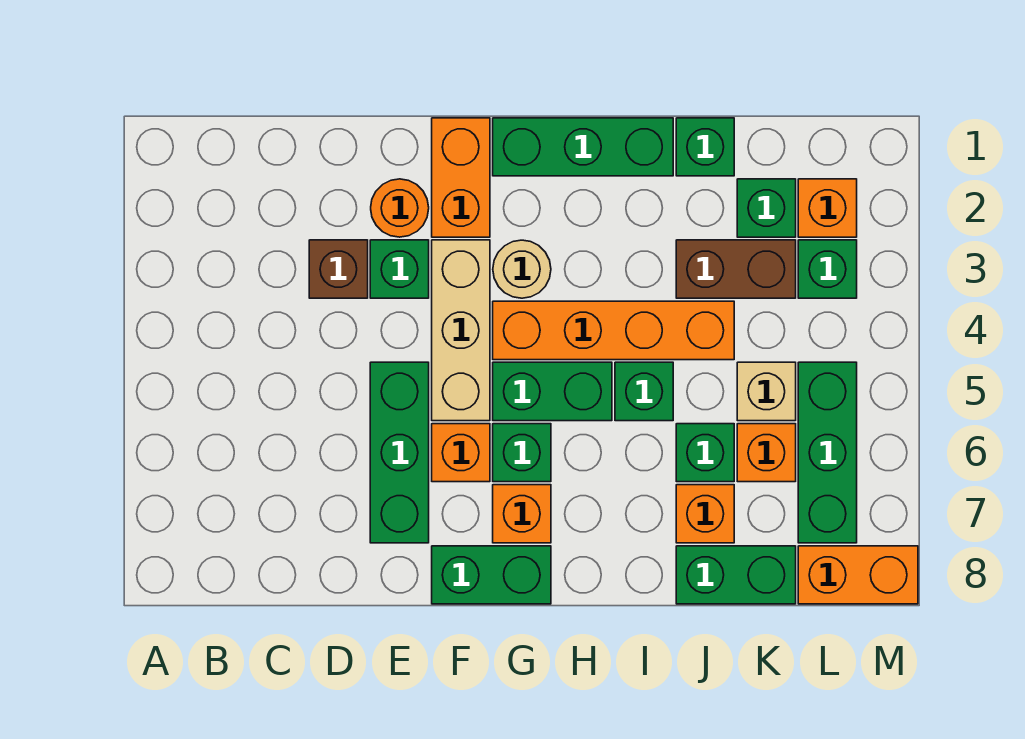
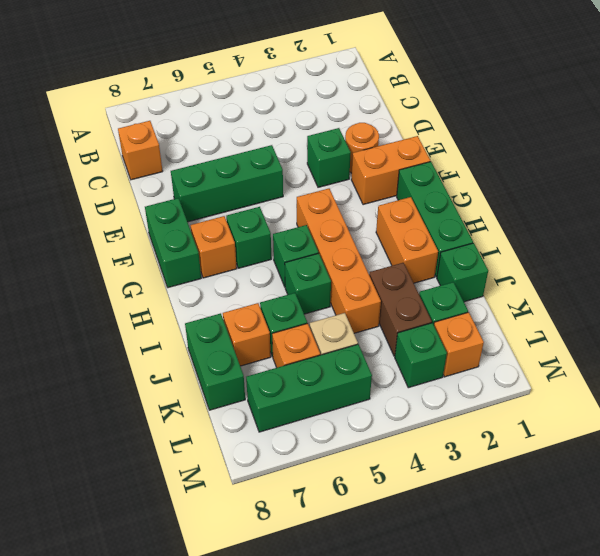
brown 1x1 brick [309,240,368,298] -> none
tan 1x3 brick [432,240,490,421] -> none
orange 1x1 brick [432,424,490,482] -> orange 1x1 brick moved to [118,121,163,180]
tan 1x1 round brick [493,240,551,298] -> none
green 1x2 brick [493,362,612,421] -> green 1x1 brick [273,225,318,287]
orange 1x2 brick [798,546,918,604] -> orange 1x2 brick moved to [376,197,438,283]

